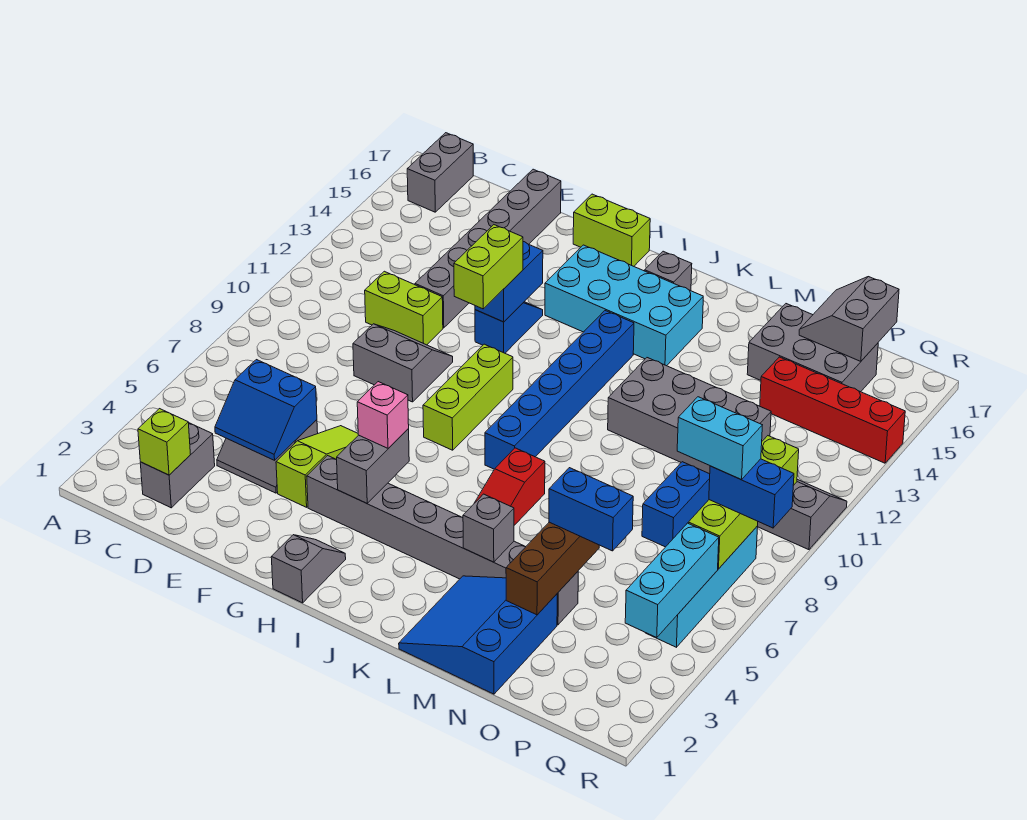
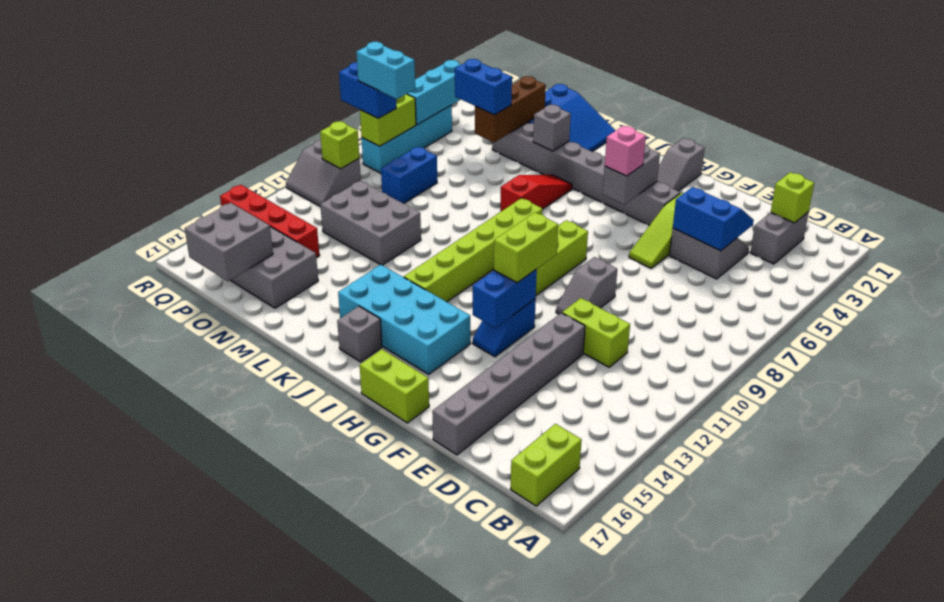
grey 1x2 brick [407,133,473,212] -> lime 1x2 brick [511,424,582,506]
grey 2x2 slope [353,324,453,402] -> grey 1x2 slope [556,257,617,314]
blue 1x6 brick [485,311,634,469] -> lime 1x6 brick [404,198,542,302]
grey 2x4 brick [608,358,771,474] -> grey 2x3 brick [320,181,421,265]
grey 2x2 slope [799,277,899,361] -> grey 2x2 brick [185,202,273,281]

